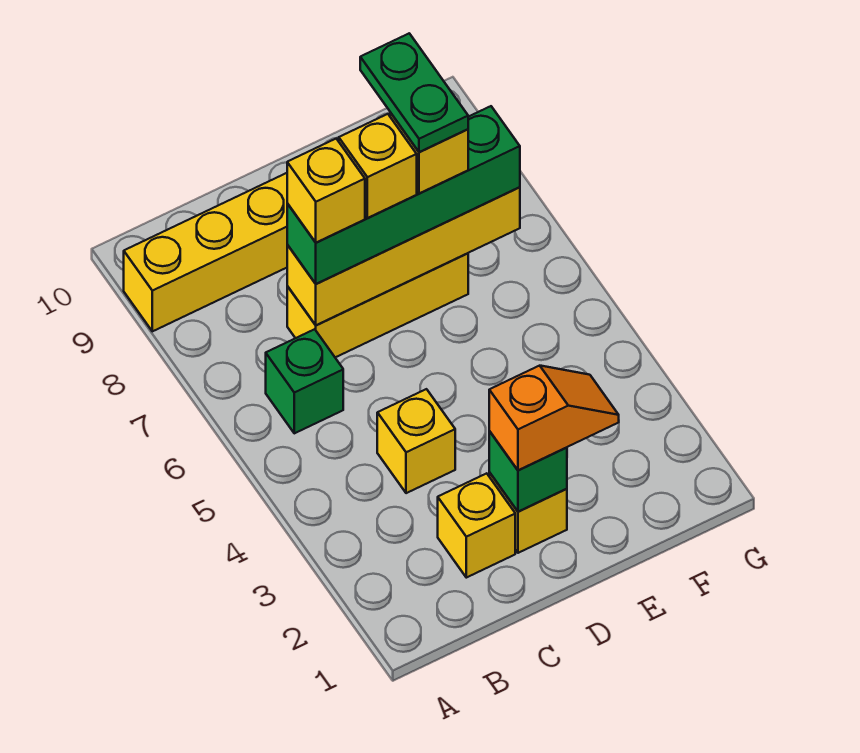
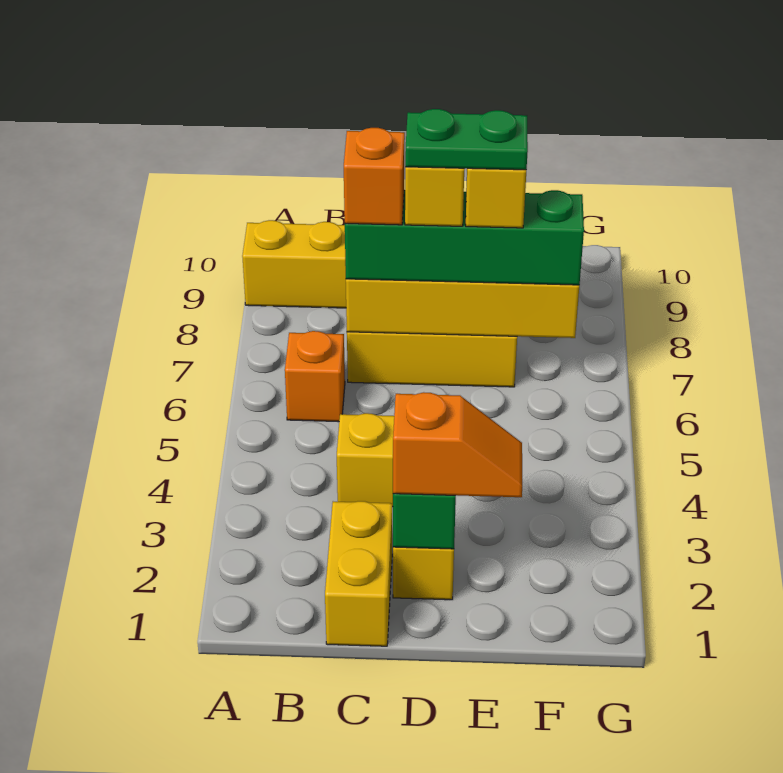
green 1x1 brick [266,329,343,433] -> orange 1x1 brick [285,331,345,422]
yellow 1x1 brick [438,473,515,578] -> yellow 1x2 brick [325,501,392,646]
yellow 1x1 brick [287,139,365,243] -> orange 1x1 brick [344,128,405,225]
green 1x2 plate [360,33,468,152] -> green 1x2 plate turned to [405,109,528,170]

